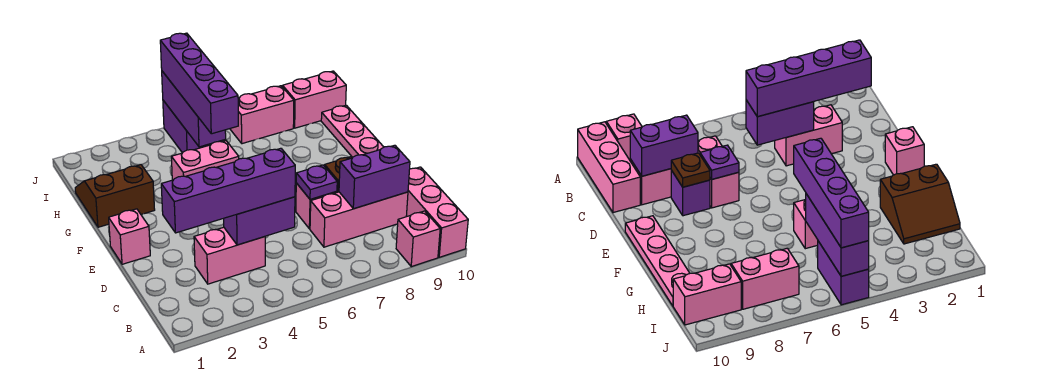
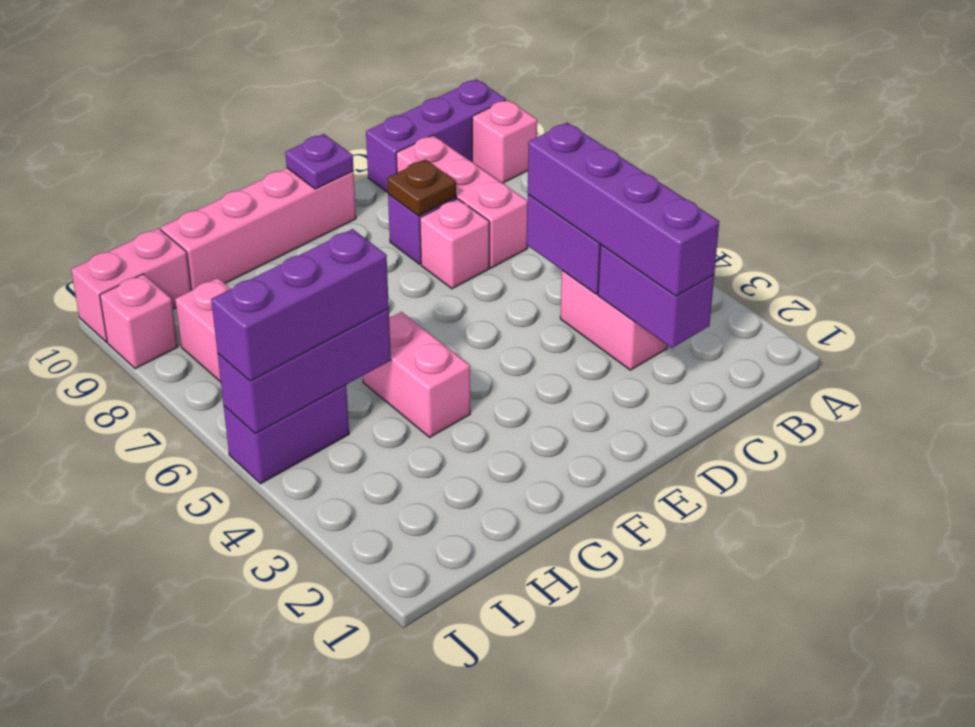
pink 1x3 brick [406,167,468,257] -> purple 1x3 brick [366,79,506,192]
purple 1x2 brick [339,145,410,209] -> purple 1x2 brick moved to [598,245,714,348]
purple 1x1 plate [296,165,337,199] -> purple 1x1 plate moved to [285,134,354,189]
pink 1x1 brick [109,209,150,264] -> pink 1x1 brick moved to [100,274,178,369]
pink 1x4 plate [321,105,384,157] -> pink 1x4 brick [161,168,356,291]
brown 2x2 slope [75,165,155,227] -> none
purple 1x4 brick [160,33,238,134] -> purple 1x3 brick [211,229,389,381]
pink 1x2 brick [283,71,346,128] -> pink 1x2 brick turned to [71,228,191,342]

